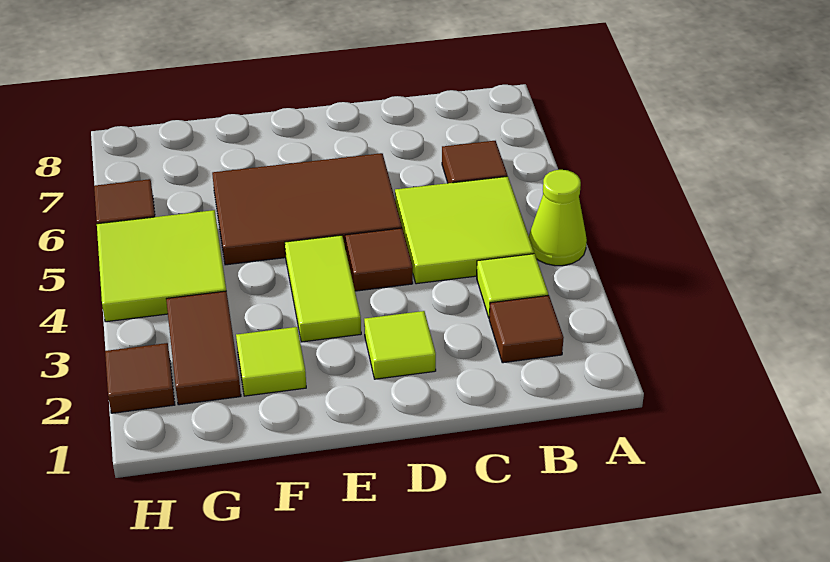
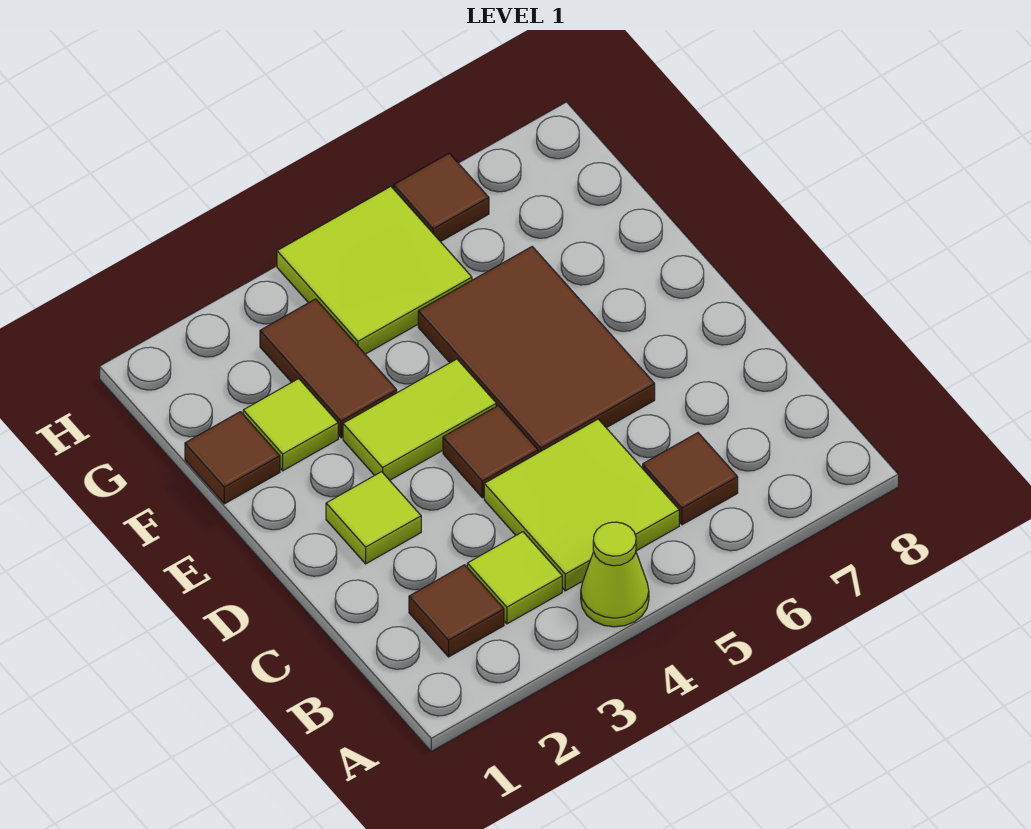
brown 1x2 tile [166,291,241,405] -> brown 1x2 tile turned to [260,299,397,438]
brown 1x1 tile [105,343,175,413] -> brown 1x1 tile moved to [185,412,280,504]

